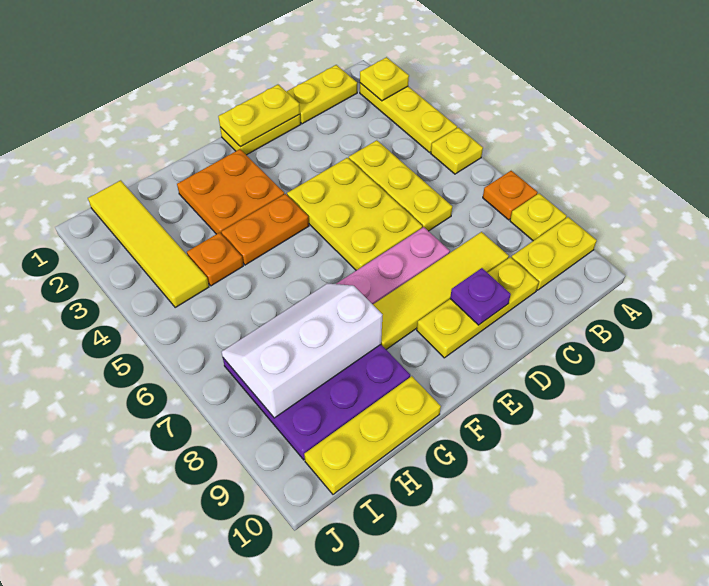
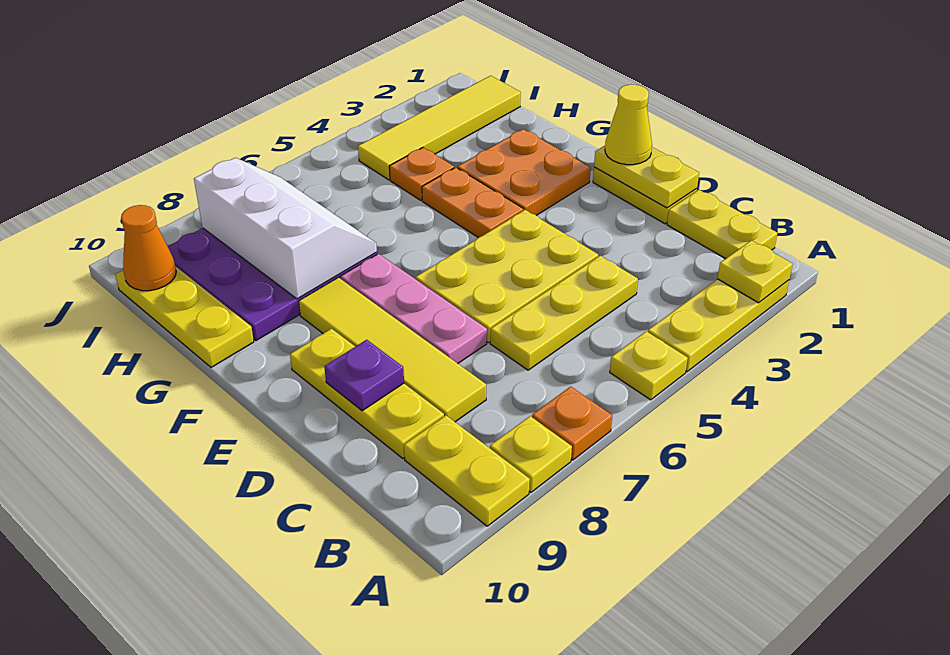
none -> yellow 1x1 cone [605,85,652,165]
none -> orange 1x1 cone [121,205,176,291]

